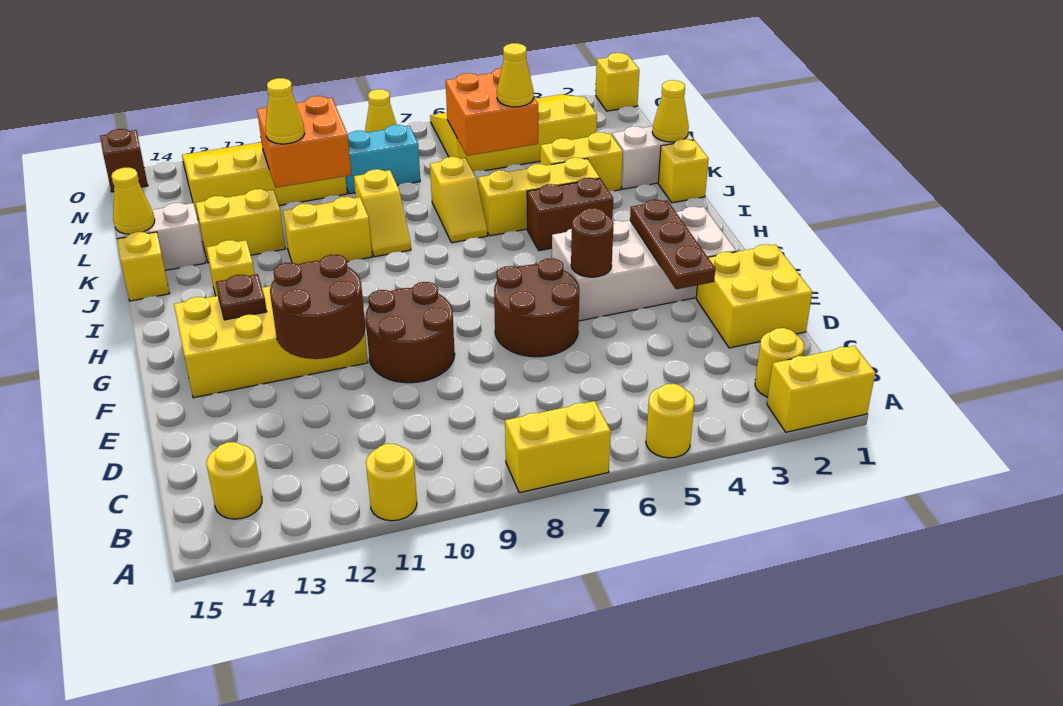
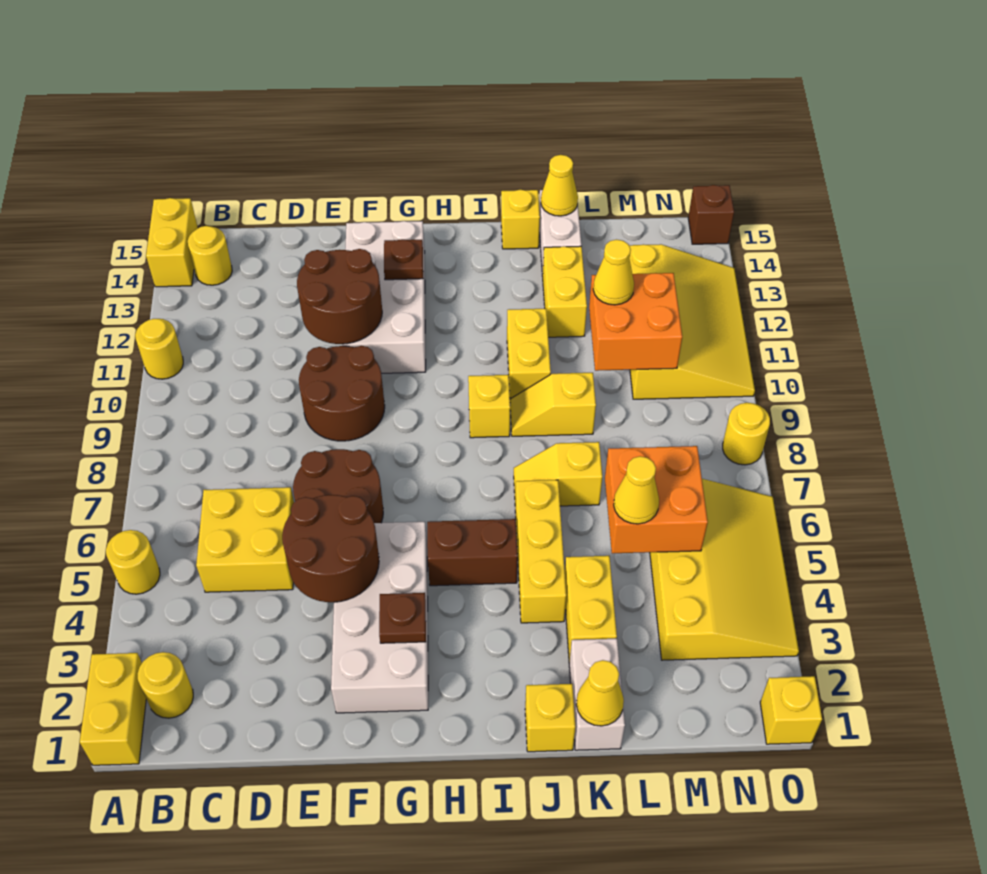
yellow 1x2 brick [505,401,611,493] -> yellow 1x2 brick moved to [146,198,198,287]
yellow 2x2 brick [696,244,812,348] -> yellow 2x2 brick moved to [196,487,294,592]
brown 1x3 plate [630,200,716,289] -> brown 1x1 plate [379,593,426,643]
brown 1x1 round brick [571,208,614,277] -> brown 2x2 round brick [282,495,379,602]
yellow 2x4 brick [174,286,368,398] -> white 2x4 brick [342,221,426,373]
brown 1x2 brick [527,178,613,251] -> brown 1x2 brick turned to [427,519,518,586]
yellow 1x1 brick [206,240,255,296] -> yellow 1x1 brick moved to [468,375,510,438]
cyan 1x2 brick [346,125,420,194] -> none
yellow 1x1 cone [365,89,397,132] -> yellow 1x1 round brick [723,403,770,465]

